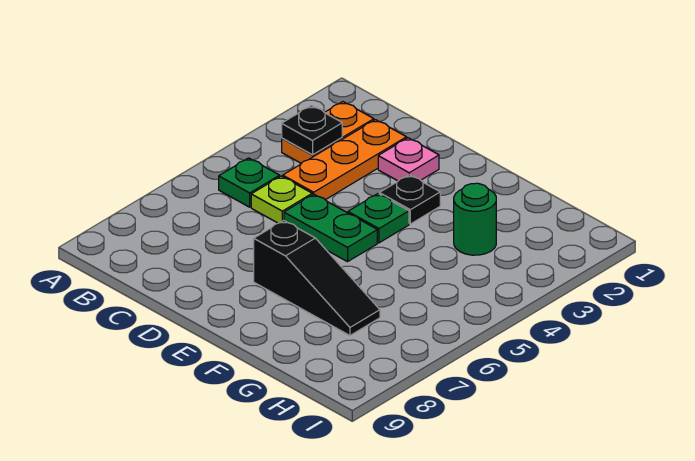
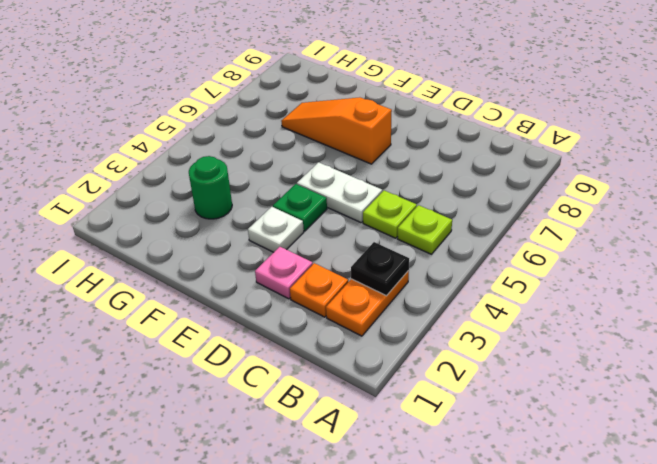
green 1x1 plate [219,158,280,207] -> lime 1x1 plate [398,205,452,254]
orange 1x3 plate [283,120,407,200] -> orange 1x1 plate [290,263,348,317]
green 1x2 plate [284,194,377,262] -> white 1x2 plate [297,162,382,223]
black 1x1 plate [379,175,440,224] -> white 1x1 plate [248,207,304,252]
black 1x3 slope [254,221,380,336] -> orange 1x3 slope [281,97,392,164]

